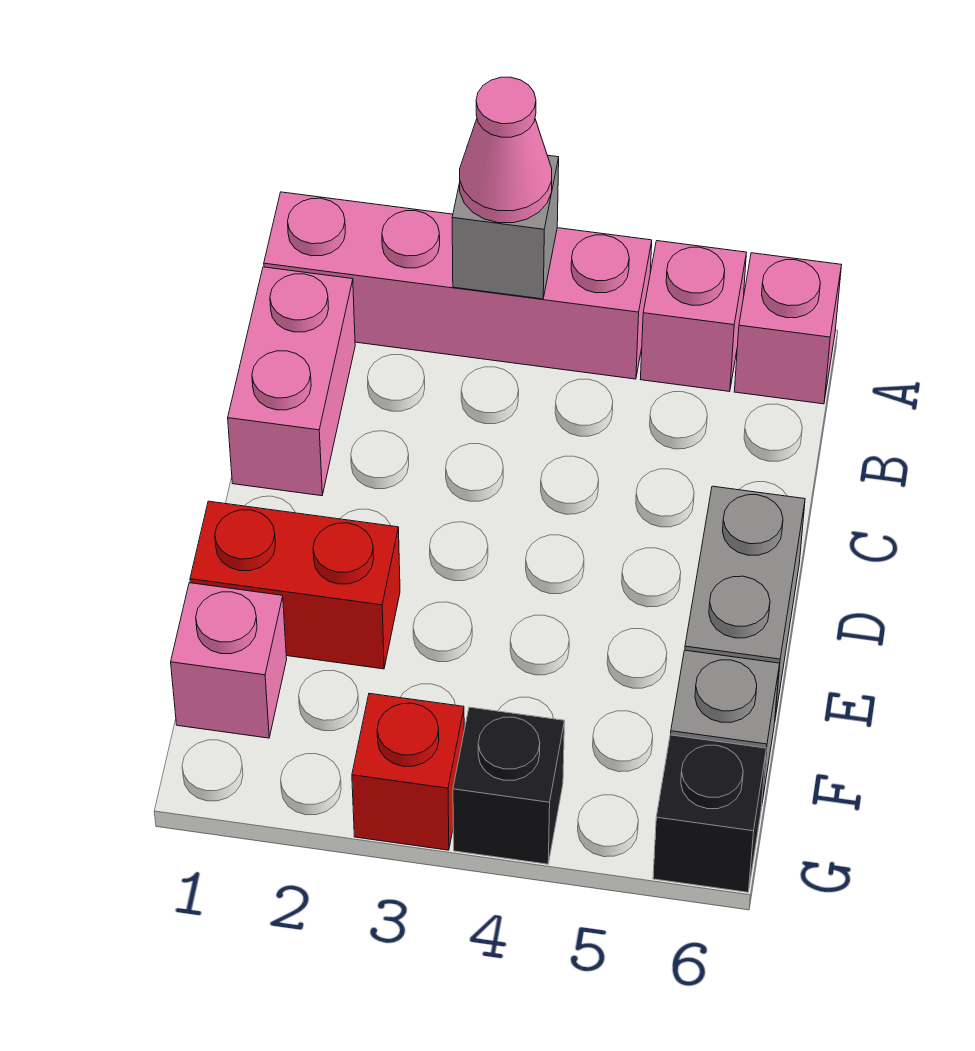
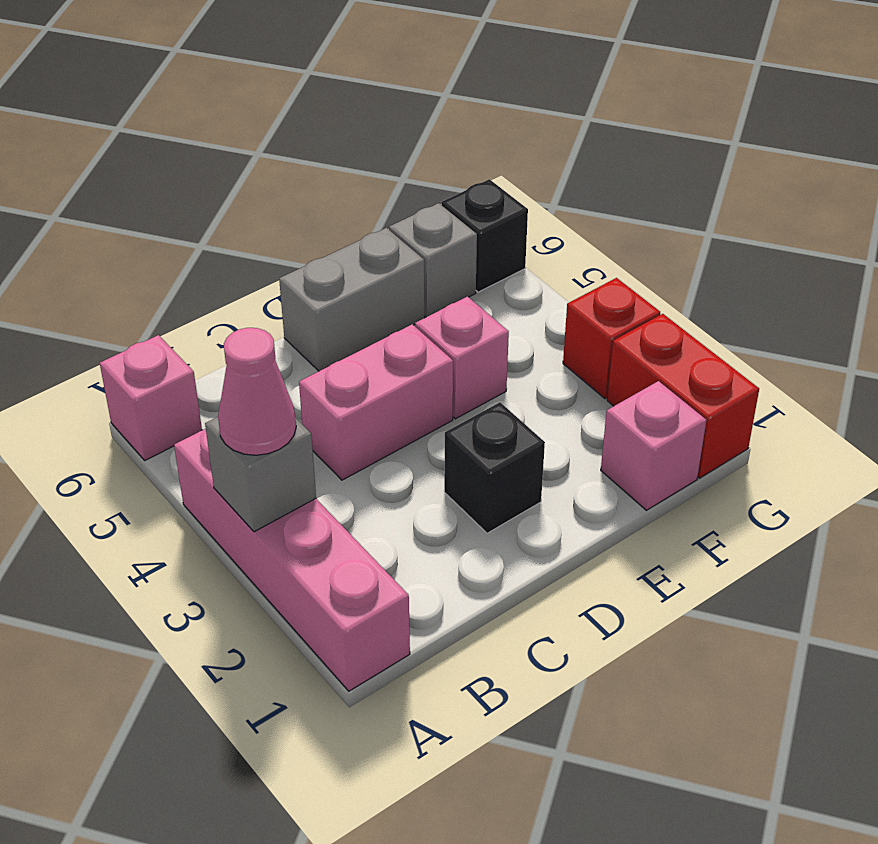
pink 1x1 brick [640,241,747,392] -> pink 1x1 brick moved to [415,297,509,419]
pink 1x2 brick [228,267,355,496] -> pink 1x2 brick moved to [299,324,453,480]
red 1x2 brick [190,501,400,669] -> red 1x2 brick moved to [607,314,759,478]
black 1x1 brick [453,707,564,864] -> black 1x1 brick moved to [444,402,545,533]

